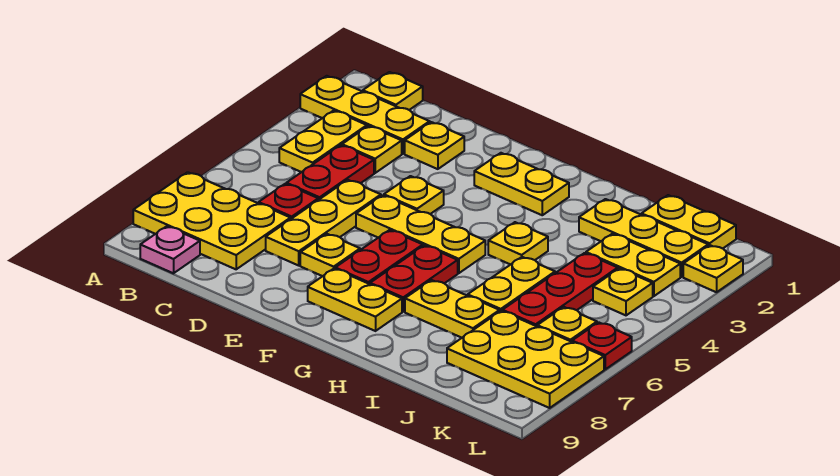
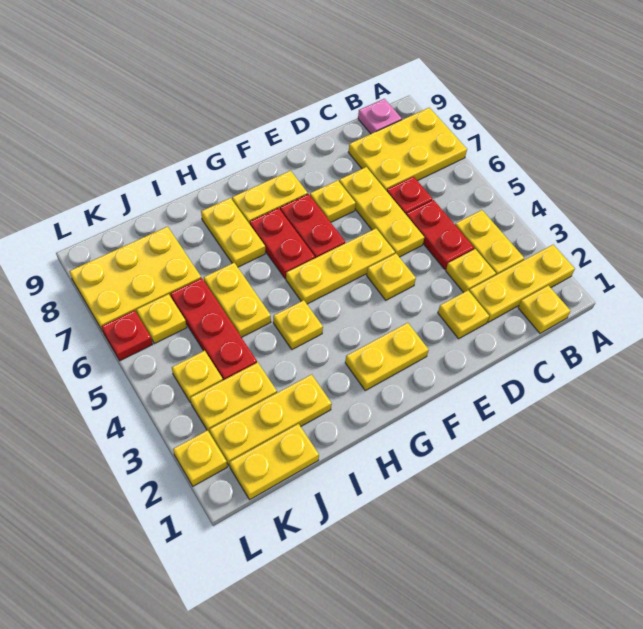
yellow 1x2 plate [405,280,499,338] -> yellow 1x2 plate turned to [201,198,265,267]

